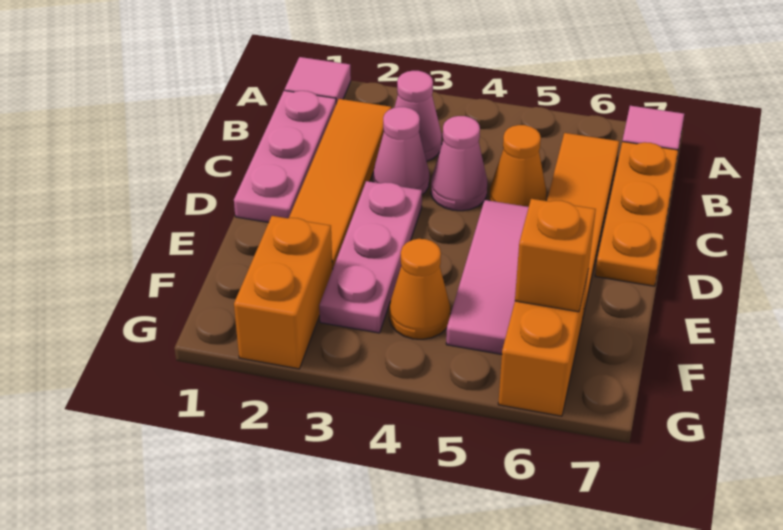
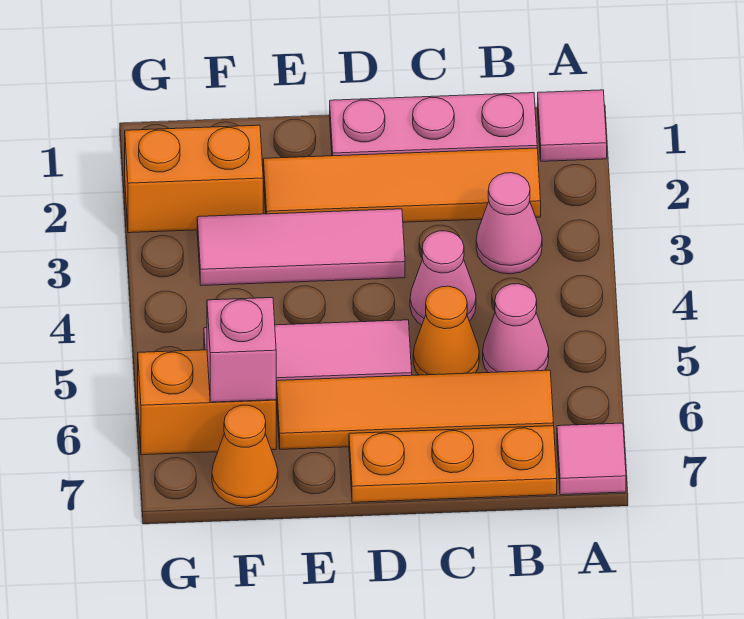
pink 1x1 cone [373,107,429,195] -> pink 1x1 cone moved to [483,284,549,373]
pink 1x3 plate [319,181,422,333] -> pink 1x3 tile [197,209,405,286]
orange 1x1 cone [389,239,450,339] -> orange 1x1 cone moved to [212,405,278,506]
orange 1x1 brick [515,199,596,312] -> pink 1x1 brick [207,298,276,402]

